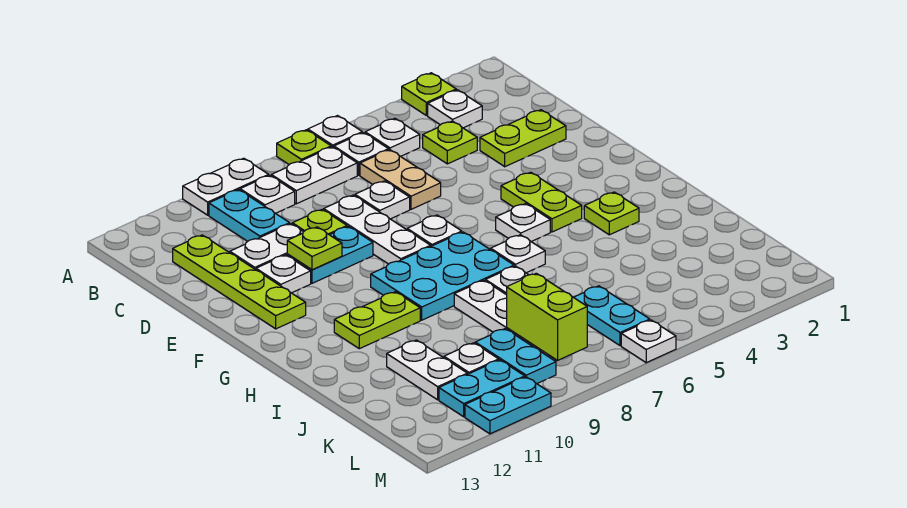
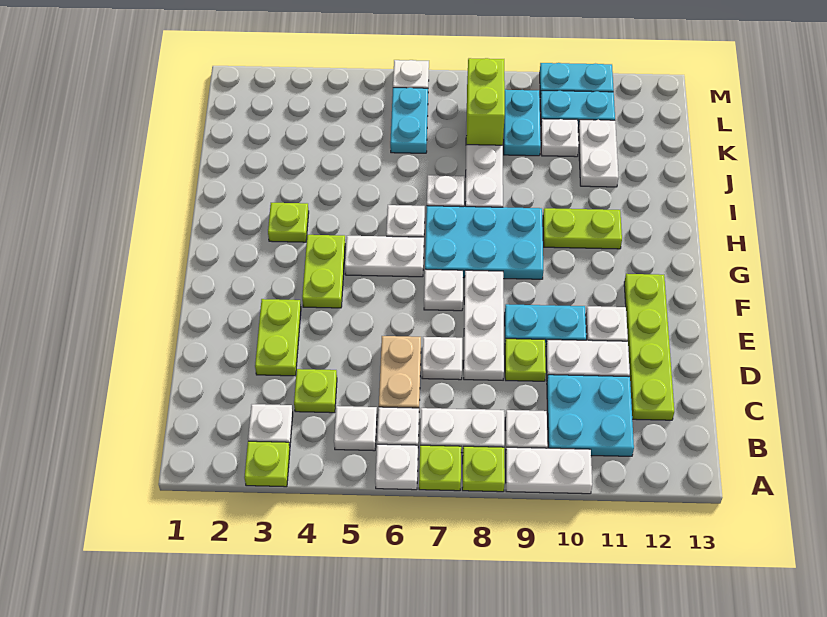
cyan 1x2 plate [209,190,290,241] -> cyan 2x2 plate [547,375,634,456]
lime 1x2 plate [480,110,566,167] -> lime 1x2 plate turned to [255,299,301,376]
lime 1x1 plate [287,227,342,270] -> lime 1x1 plate moved to [462,446,505,492]
white 1x1 plate [496,204,550,242] -> white 1x2 plate [345,236,424,277]

